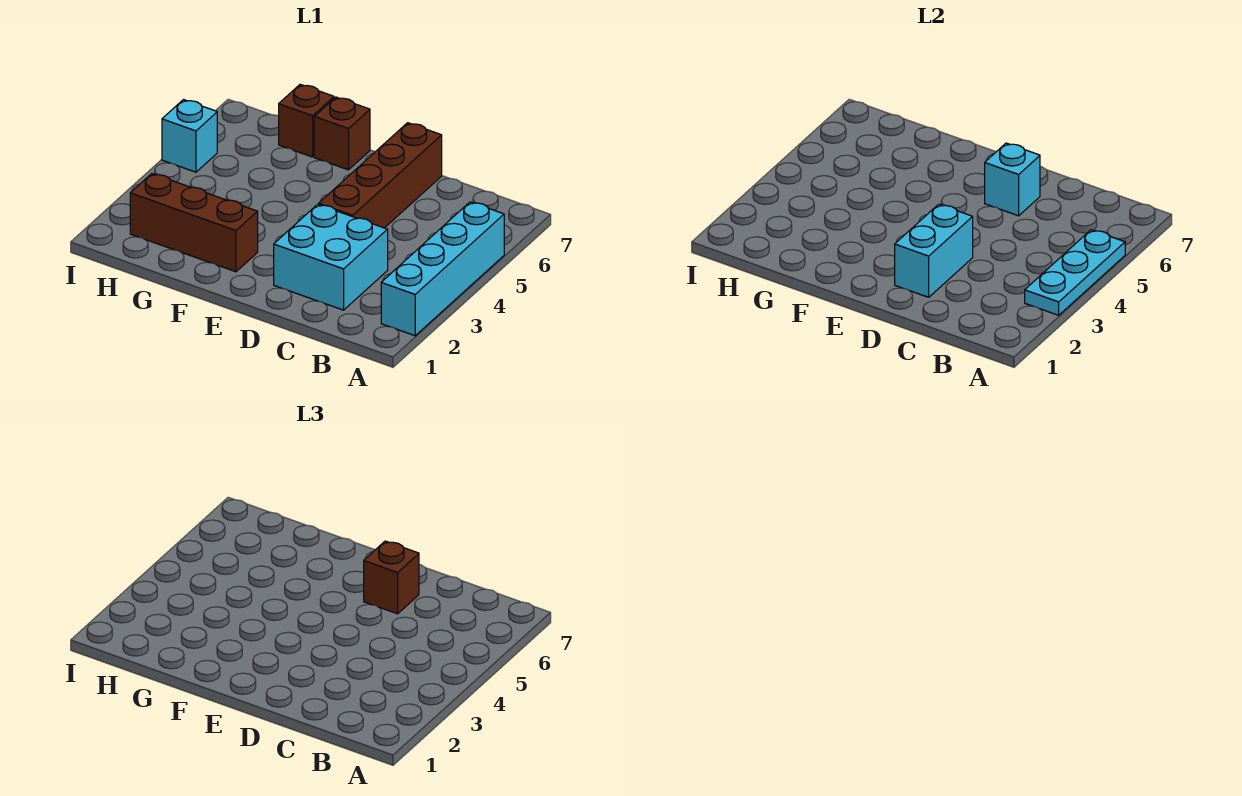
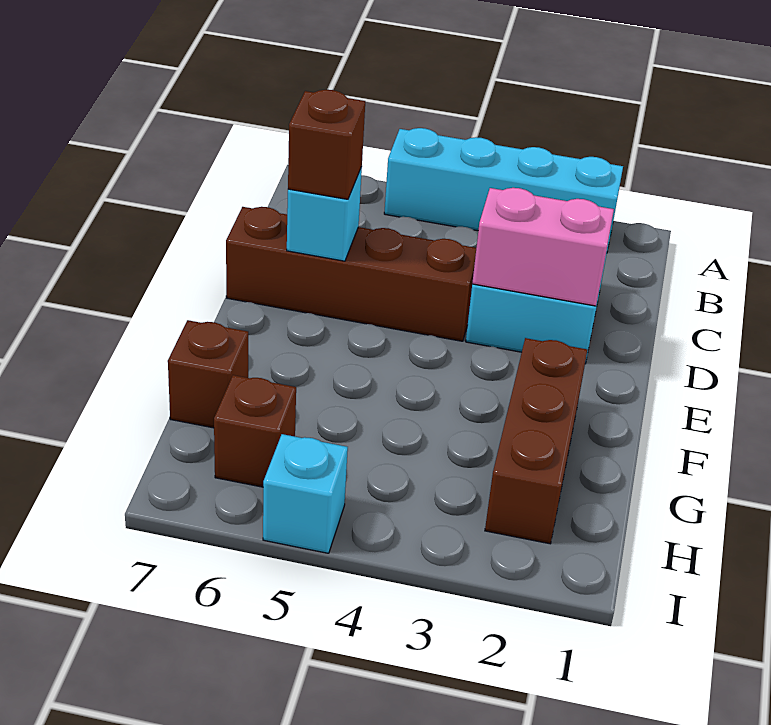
cyan 1x3 plate [1025,230,1125,315] -> none
cyan 1x2 brick [895,204,973,297] -> pink 1x2 brick [472,188,614,306]
brown 1x1 brick [314,97,370,170] -> brown 1x1 brick moved to [214,375,296,487]

